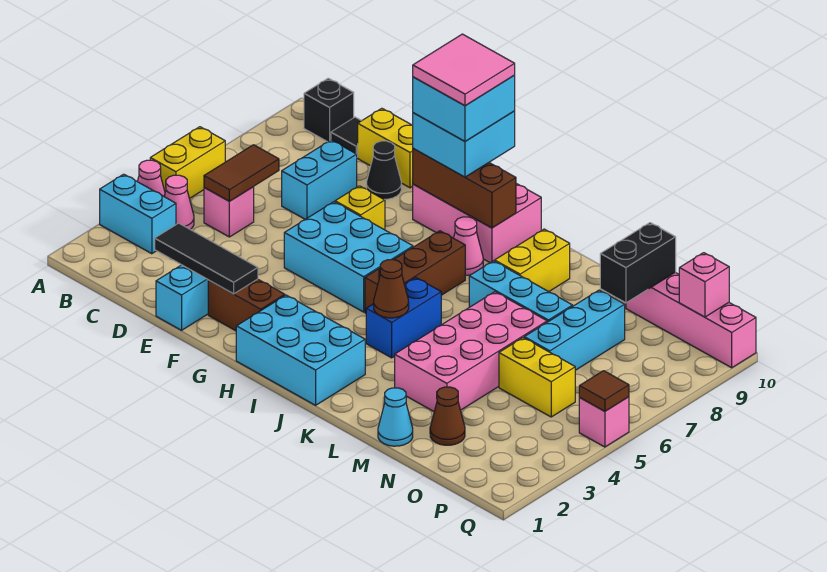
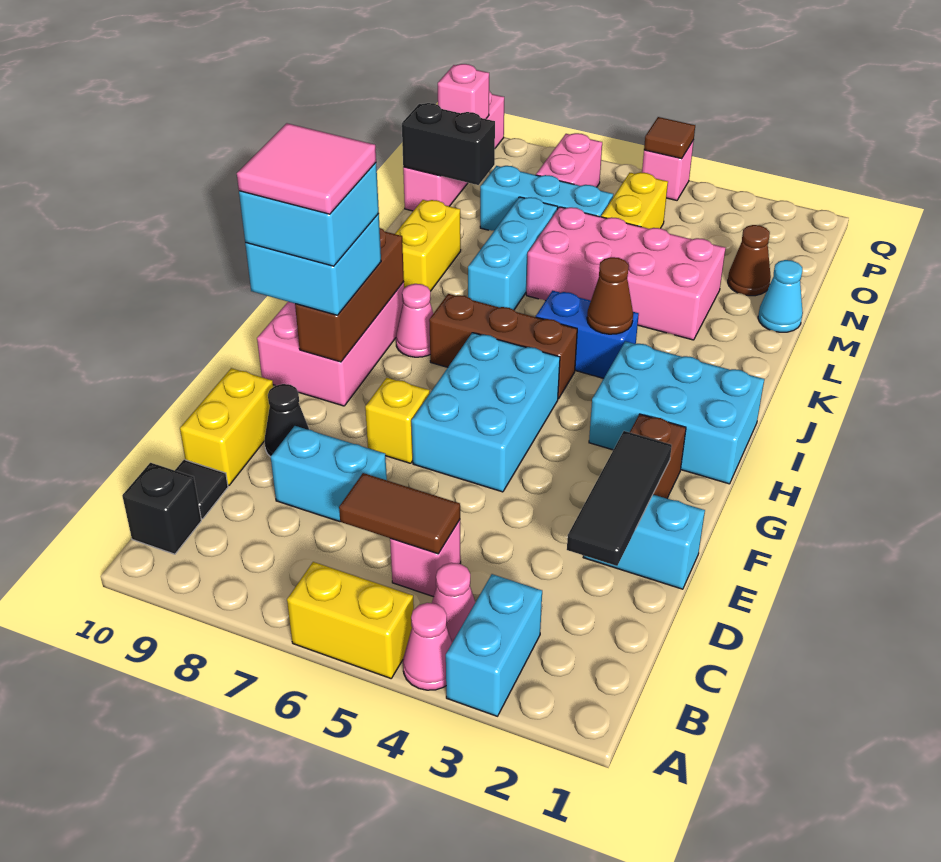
cyan 2x3 brick [236,295,365,405] -> cyan 2x3 brick turned to [589,341,764,484]
yellow 1x2 brick [495,229,570,292] -> yellow 1x2 brick turned to [395,200,461,291]
none -> pink 1x2 brick [536,133,602,187]

